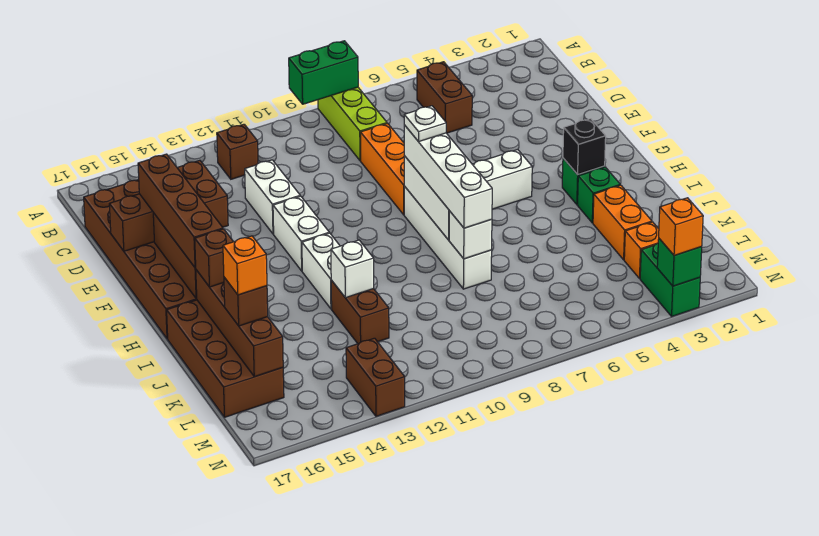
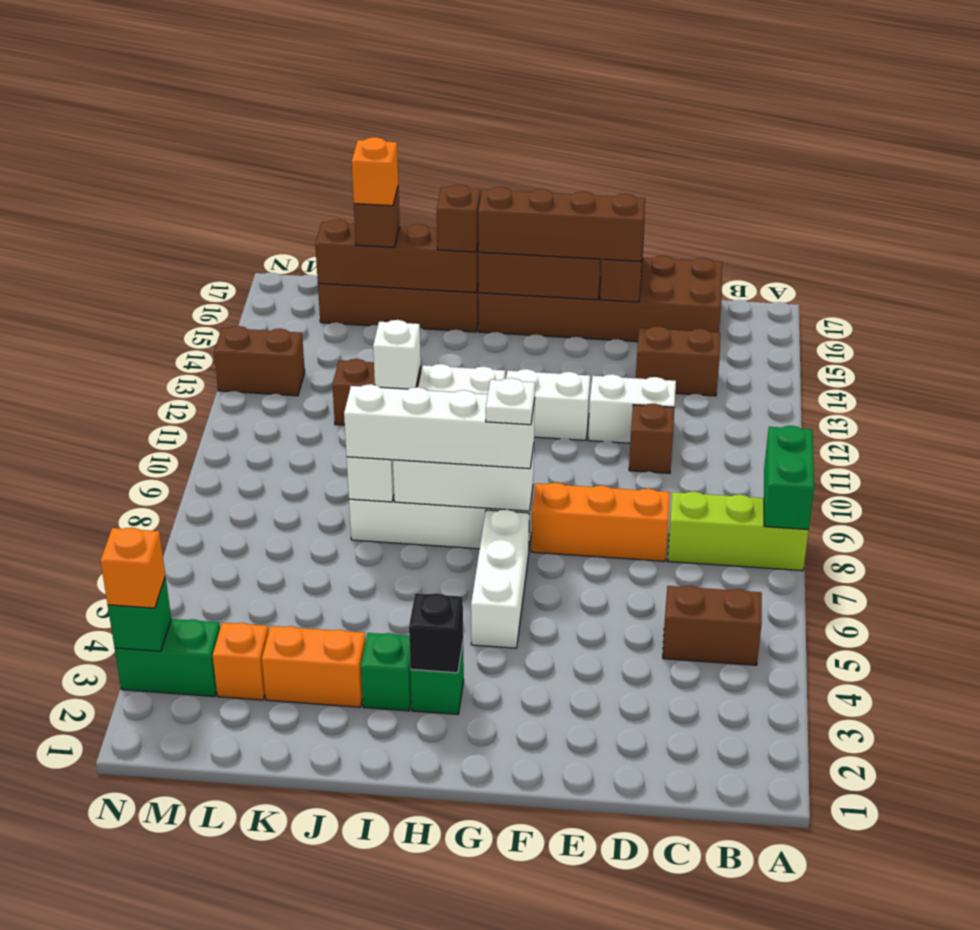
brown 1x1 brick [217,124,258,179] -> brown 1x1 brick moved to [629,404,675,473]

